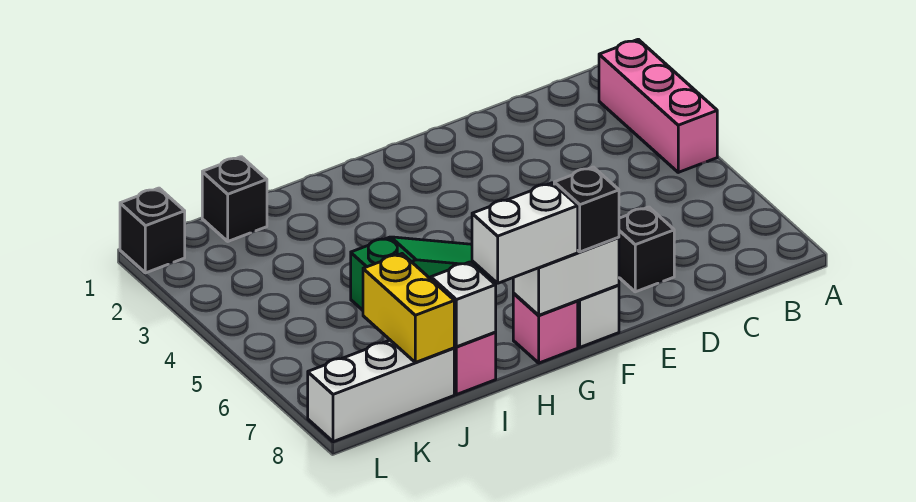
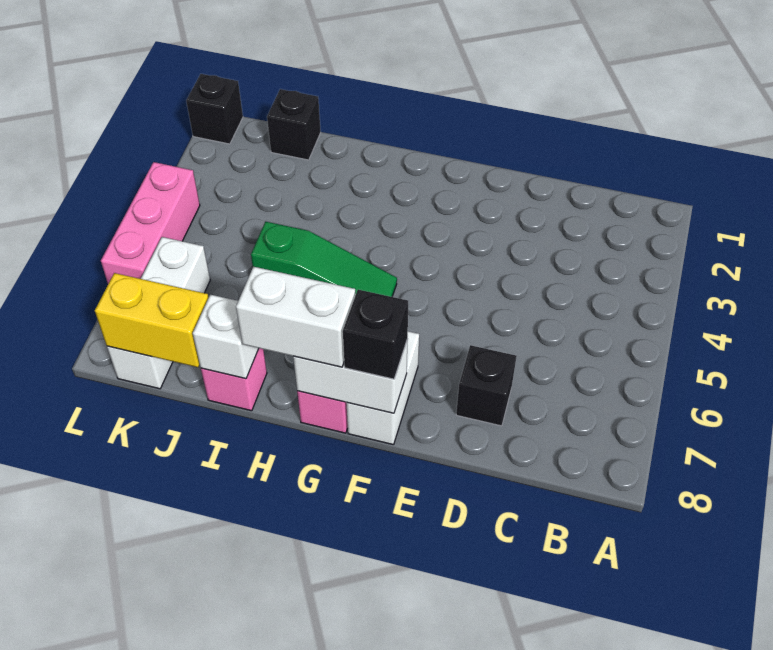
pink 1x3 brick [599,39,717,172] -> pink 1x3 brick moved to [101,162,200,284]
yellow 1x2 brick [363,254,454,362] -> yellow 1x2 brick turned to [95,273,209,367]
white 1x3 brick [308,340,454,442] -> white 1x3 brick turned to [107,237,210,389]

